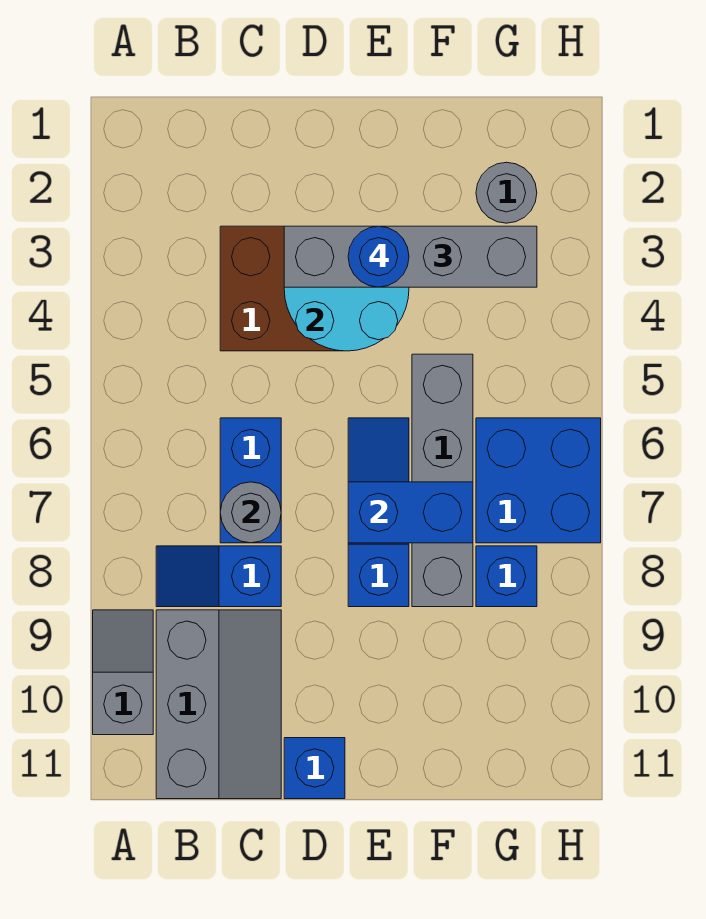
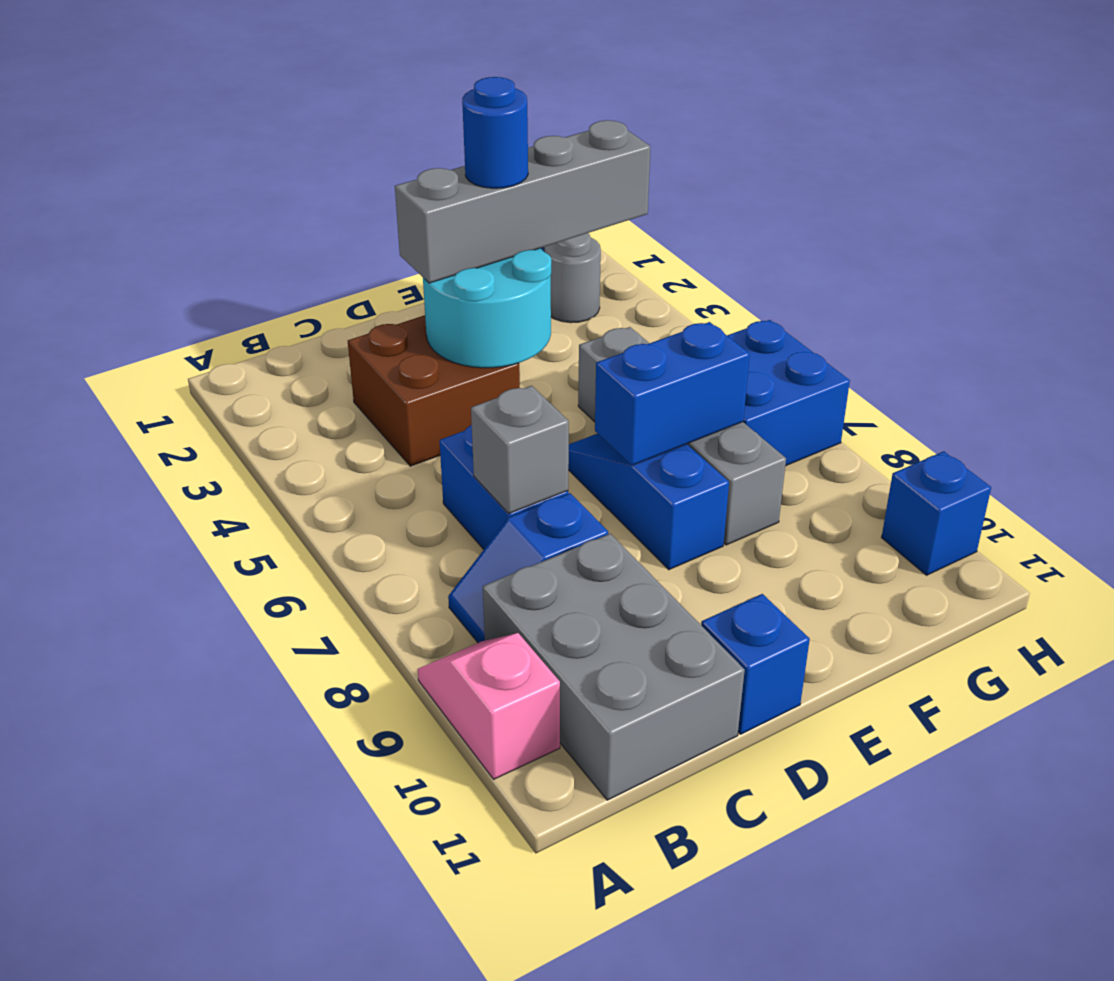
grey 1x2 slope [93,610,153,735] -> pink 1x2 slope [418,633,560,779]
grey 2x3 slope [156,610,281,799] -> grey 2x3 brick [483,534,745,800]
grey 1x1 round brick [220,482,281,543] -> grey 1x1 brick [471,386,569,514]
blue 1x1 brick [476,546,537,607] -> blue 1x1 brick moved to [882,451,991,575]

